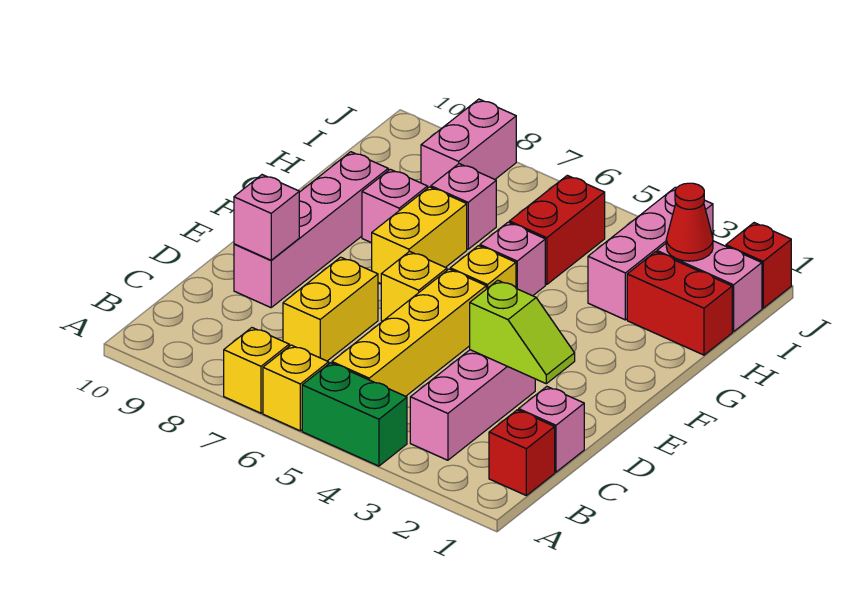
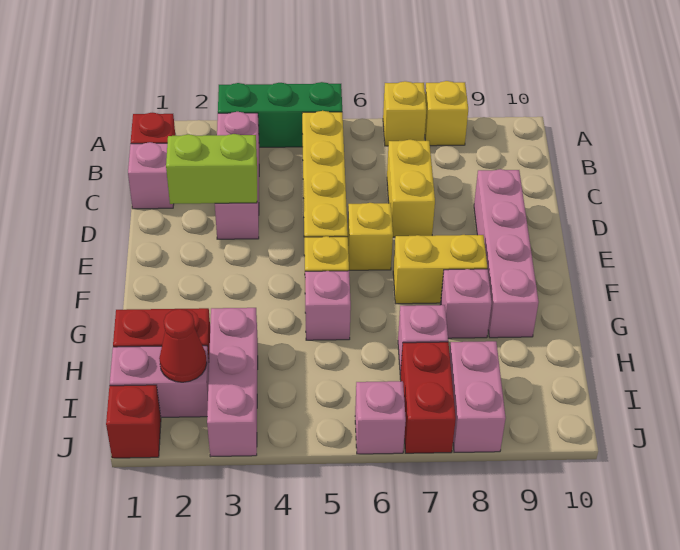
green 1x2 brick [302,363,407,466] -> green 1x3 brick [218,82,342,147]
yellow 1x1 brick [263,345,329,431] -> yellow 1x1 brick moved to [425,81,468,146]
lime 1x2 slope [470,280,575,384] -> lime 1x2 brick [166,134,257,204]
pink 1x1 brick [234,175,299,260] -> pink 1x1 brick moved to [355,381,406,454]
yellow 1x2 brick [372,187,467,283] -> yellow 1x2 brick turned to [393,235,487,304]
red 1x2 brick [509,175,605,285] -> red 1x2 brick moved to [400,342,456,453]

